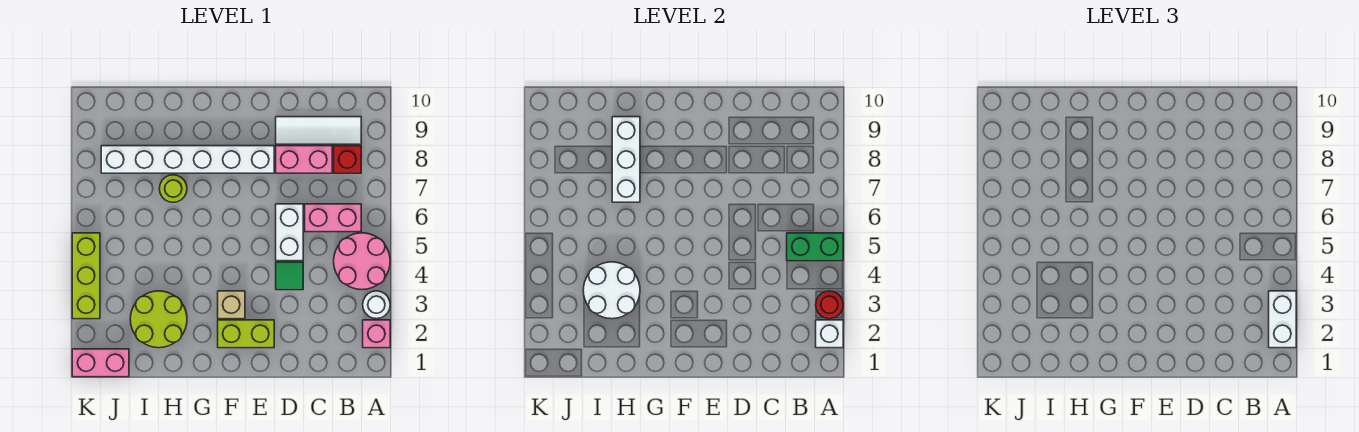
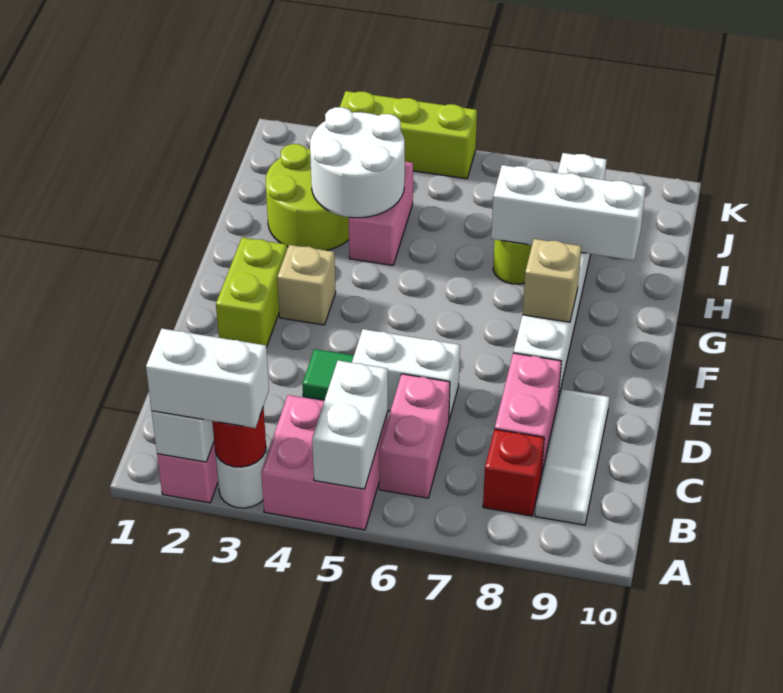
pink 2x2 round brick [334,233,390,290] -> pink 2x2 brick [261,395,388,530]
green 1x2 brick [787,233,843,261] -> white 1x2 brick [312,360,388,489]
none -> tan 1x1 brick [522,239,582,322]
pink 1x2 brick [72,349,129,377] -> pink 1x2 brick moved to [349,162,413,265]

